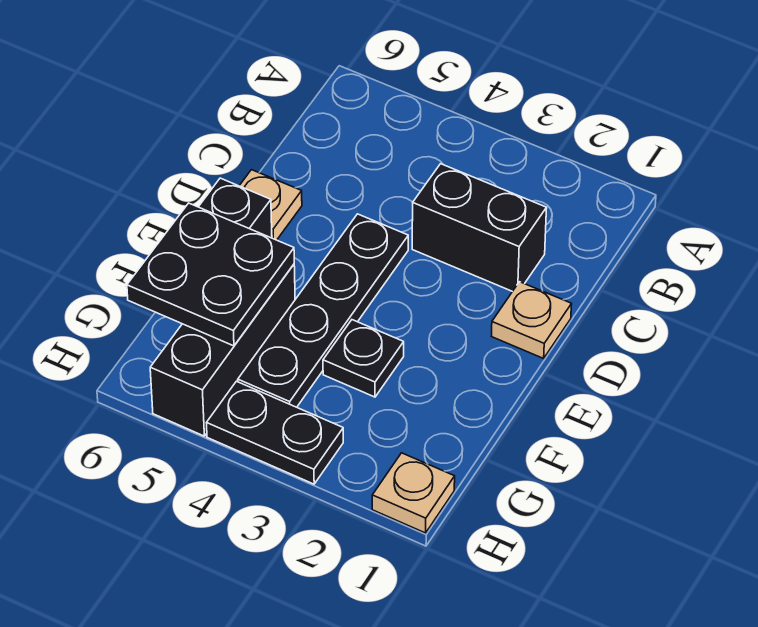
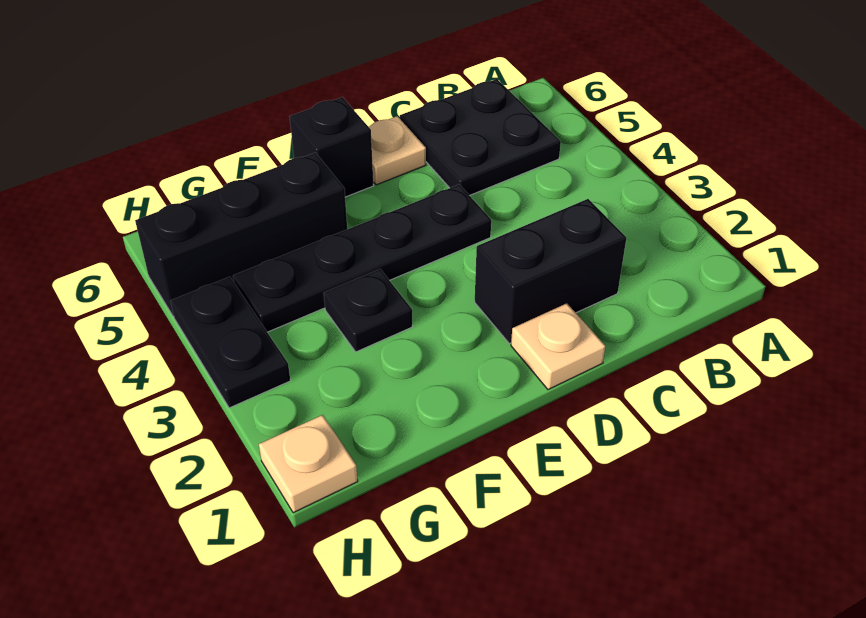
black 1x2 brick [412,164,546,291] -> black 1x2 brick turned to [475,199,627,343]
black 2x2 plate [127,203,294,346] -> black 2x2 plate moved to [400,79,561,196]

